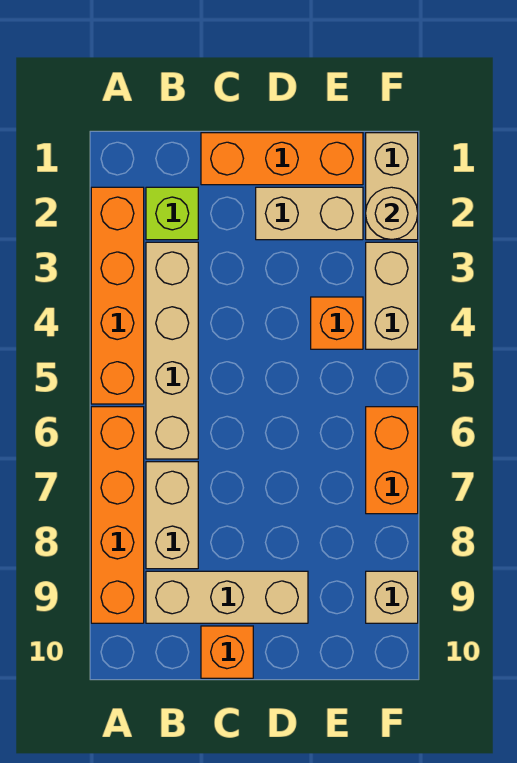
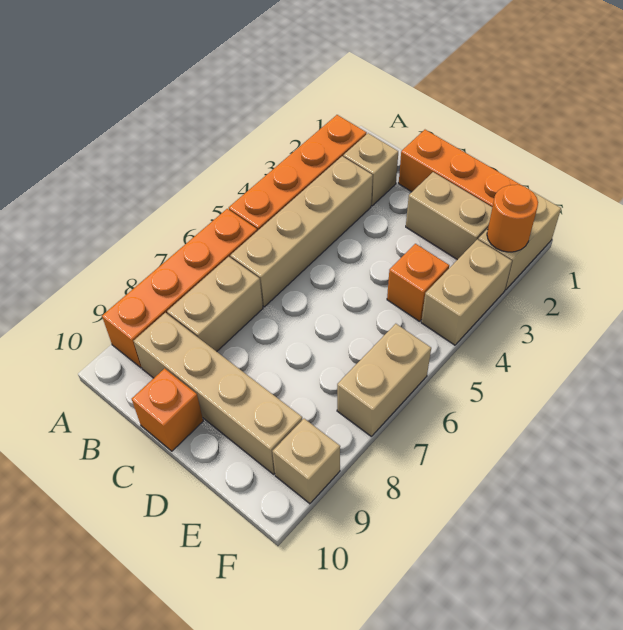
lime 1x1 brick [146,187,198,240] -> tan 1x1 brick [343,133,398,206]
tan 1x3 brick [146,571,308,623] -> tan 1x4 brick [134,313,302,474]
tan 1x1 round brick [366,187,418,240] -> orange 1x1 round brick [487,185,538,252]
orange 1x2 brick [366,407,418,514] -> tan 1x2 brick [337,324,431,436]

